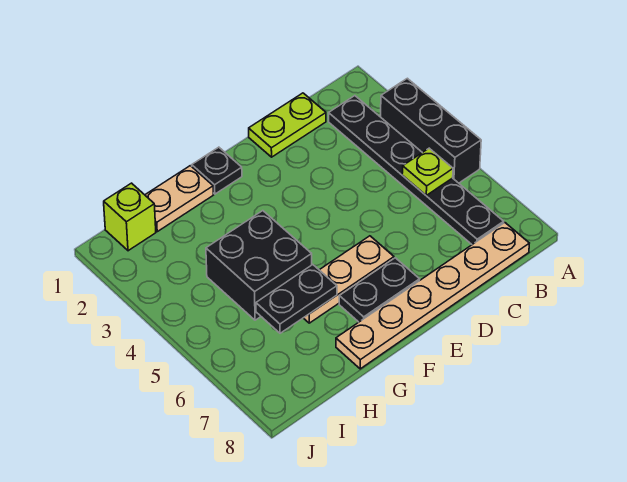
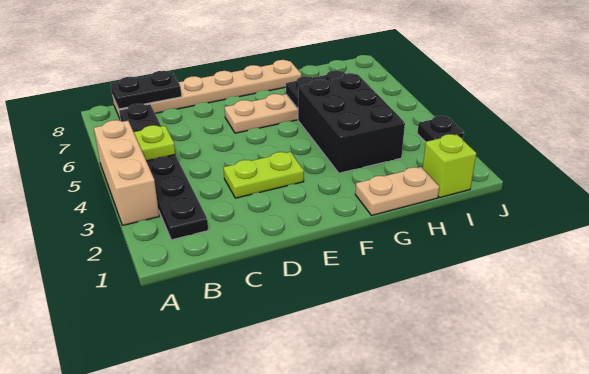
black 1x3 brick [381,78,481,183] -> tan 1x3 brick [94,120,159,225]
lime 1x2 plate [249,93,326,157] -> lime 1x2 plate moved to [224,152,304,198]
black 1x2 plate [339,258,420,322] -> black 1x2 plate moved to [111,71,182,109]
black 1x1 plate [192,147,242,194] -> black 1x1 plate moved to [417,116,464,142]
black 2x2 brick [206,211,312,320] -> black 2x3 brick [298,73,405,173]

